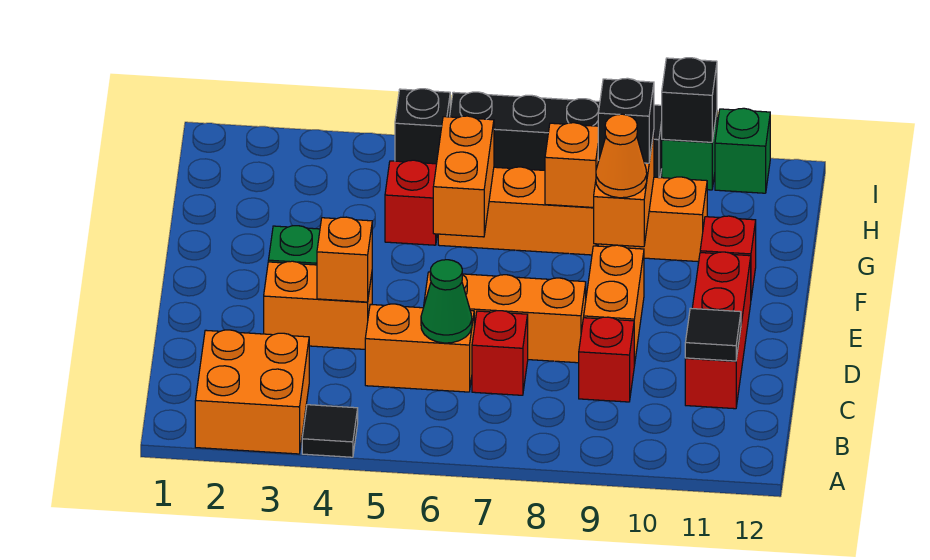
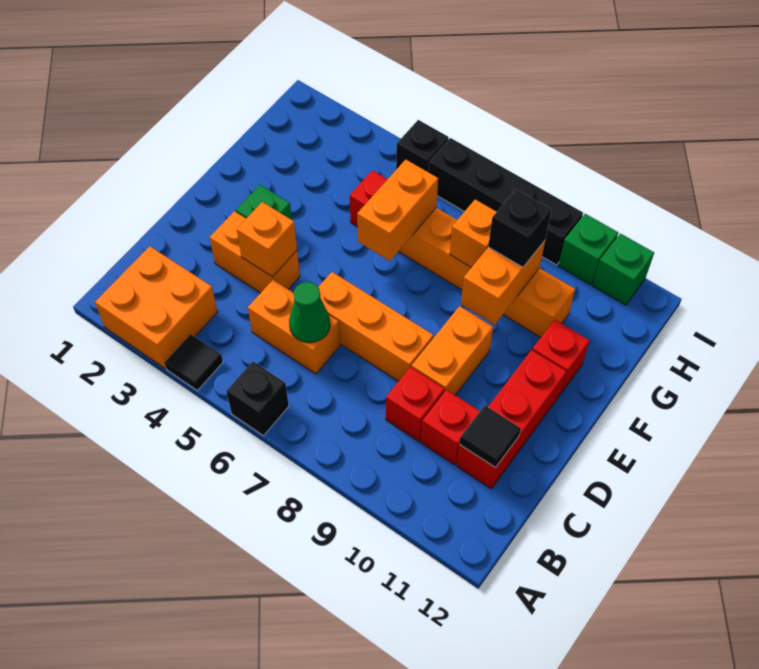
red 1x1 brick [472,311,528,395] -> red 1x1 brick moved to [421,390,480,465]
orange 1x1 cone [596,114,647,198] -> none
black 1x1 brick [662,58,717,142] -> black 1x1 brick moved to [226,362,289,436]

